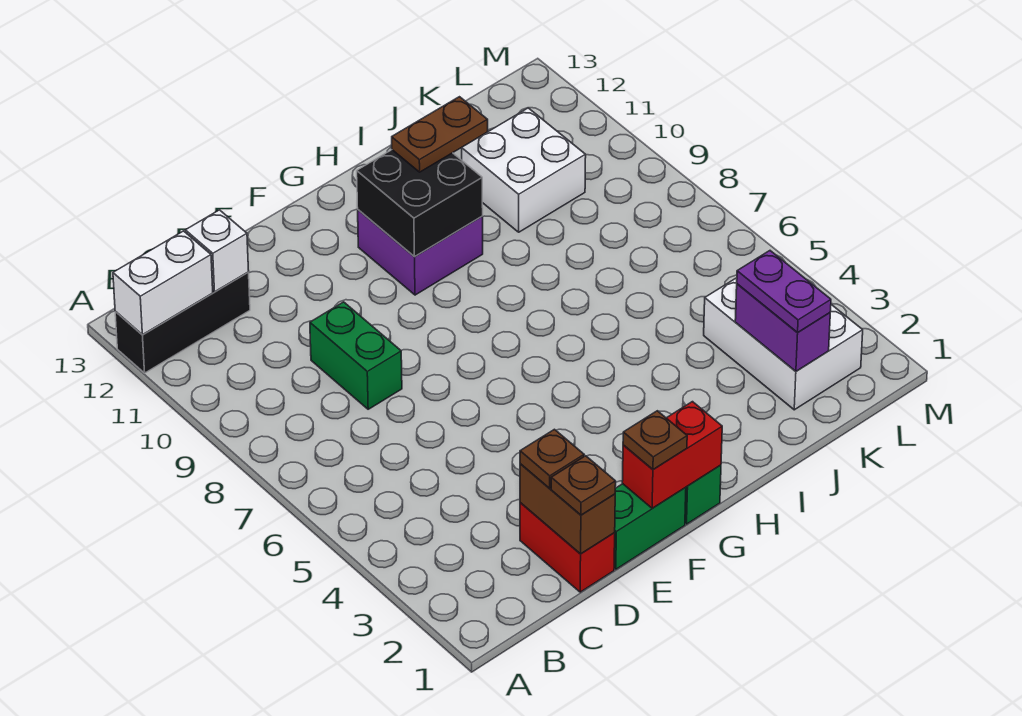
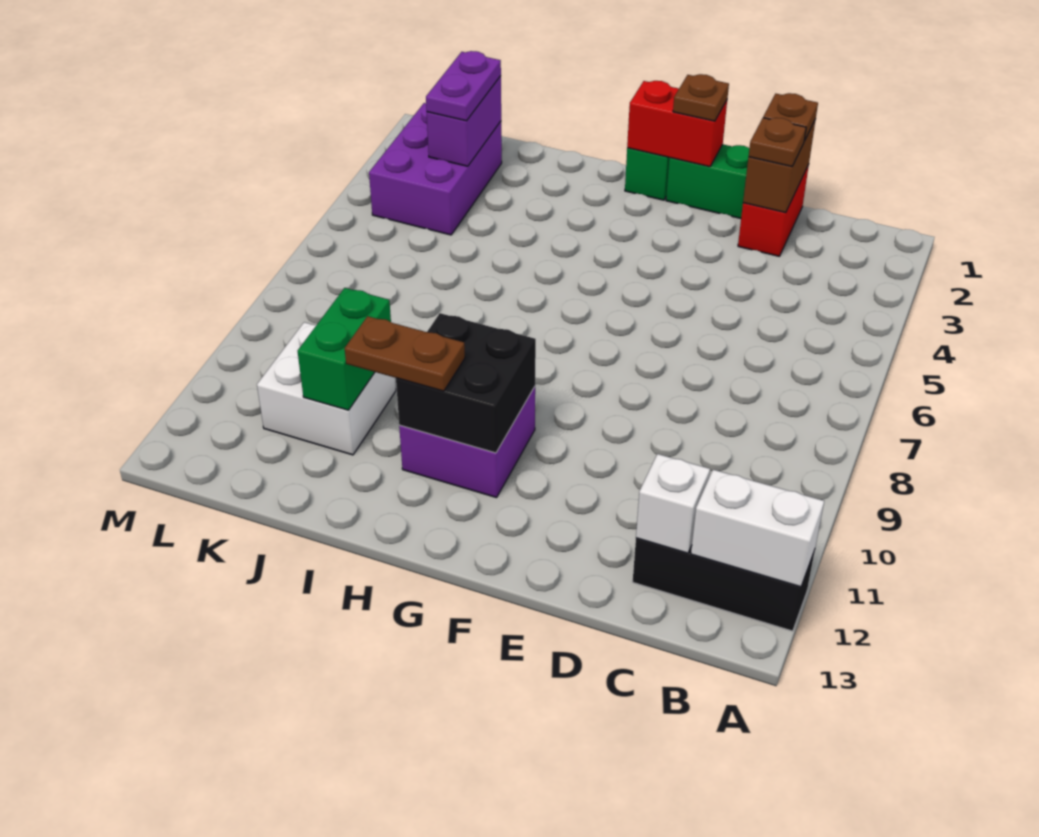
green 1x2 brick [310,302,402,409] -> green 1x2 brick moved to [298,288,391,410]
white 2x3 brick [704,278,863,410] -> purple 2x3 brick [369,103,502,235]

